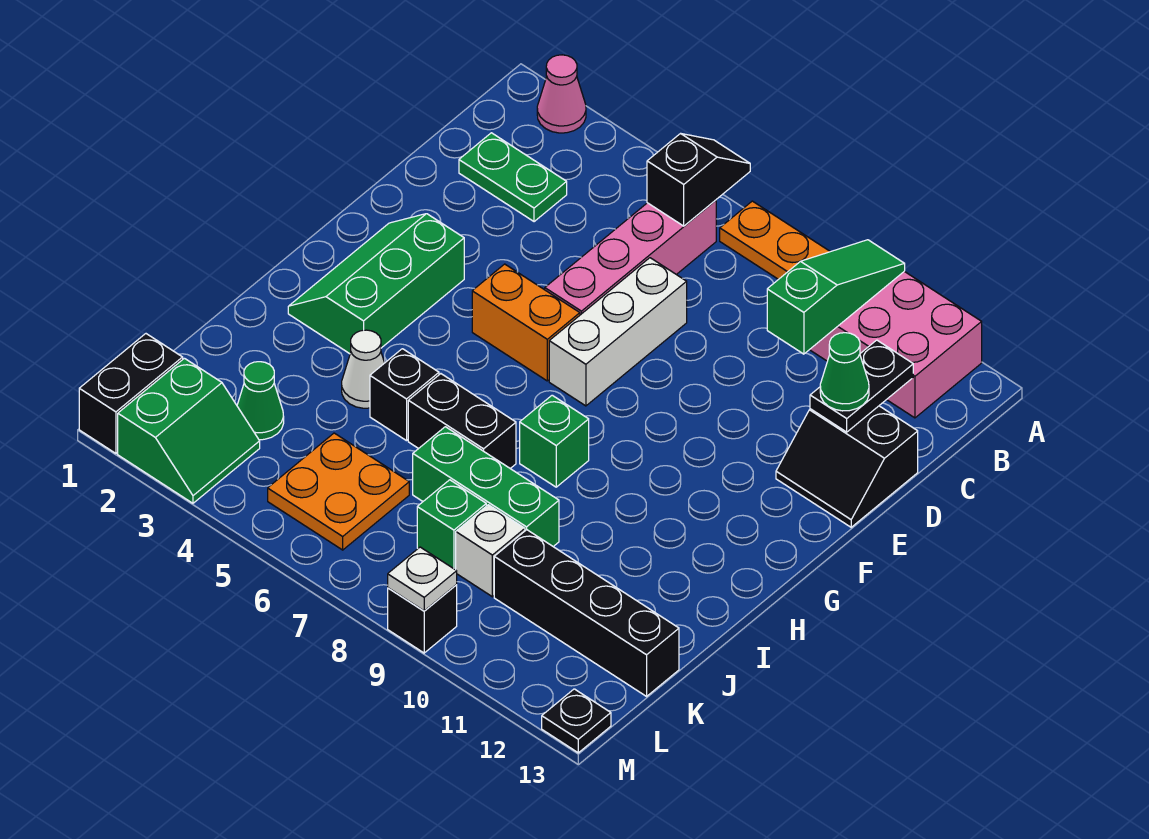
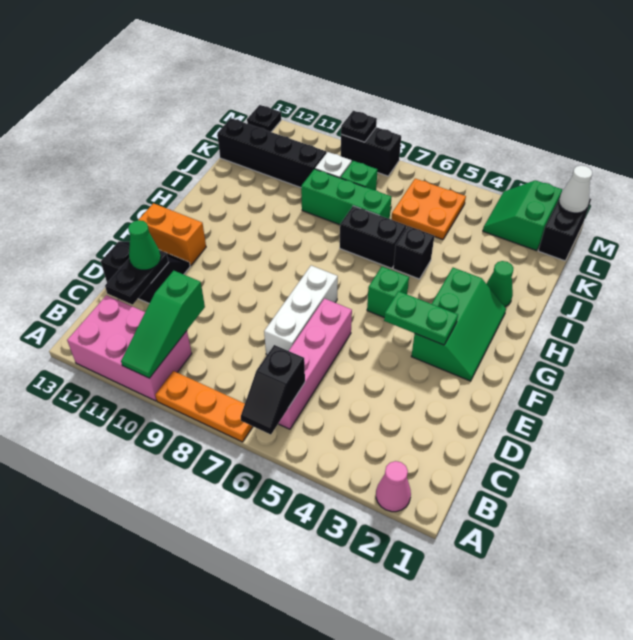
green 1x2 plate [459,133,567,222] -> green 1x2 plate moved to [384,291,458,345]
orange 1x2 brick [472,264,580,381] -> orange 1x2 brick moved to [139,203,206,266]
green 1x1 brick [520,395,589,487] -> green 1x1 brick moved to [367,267,409,317]
white 1x1 cone [342,330,385,408] -> white 1x1 cone moved to [559,165,592,213]
green 1x1 cone [237,362,284,440] -> green 1x1 cone moved to [486,261,513,307]
black 1x1 brick [388,585,457,653] -> black 1x2 brick [341,127,401,176]
white 1x1 plate [388,547,457,611] -> black 1x1 plate [341,111,377,142]

